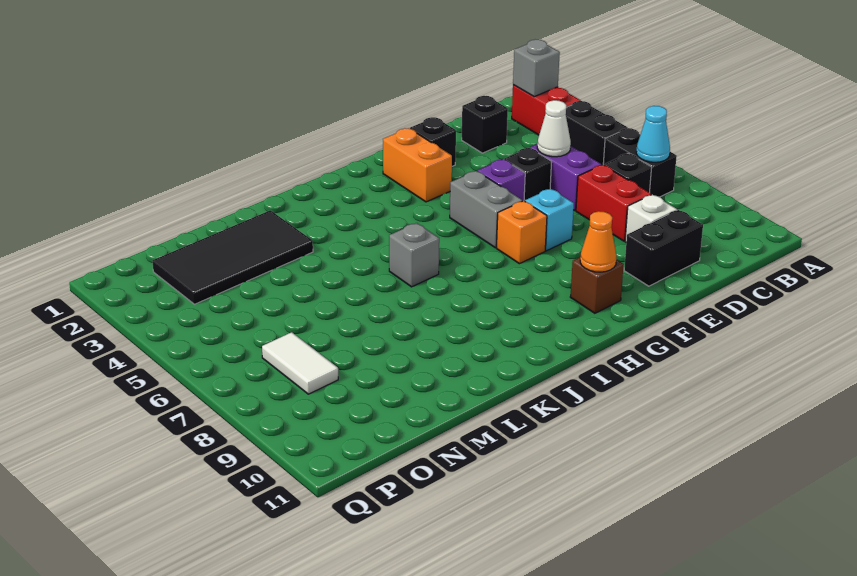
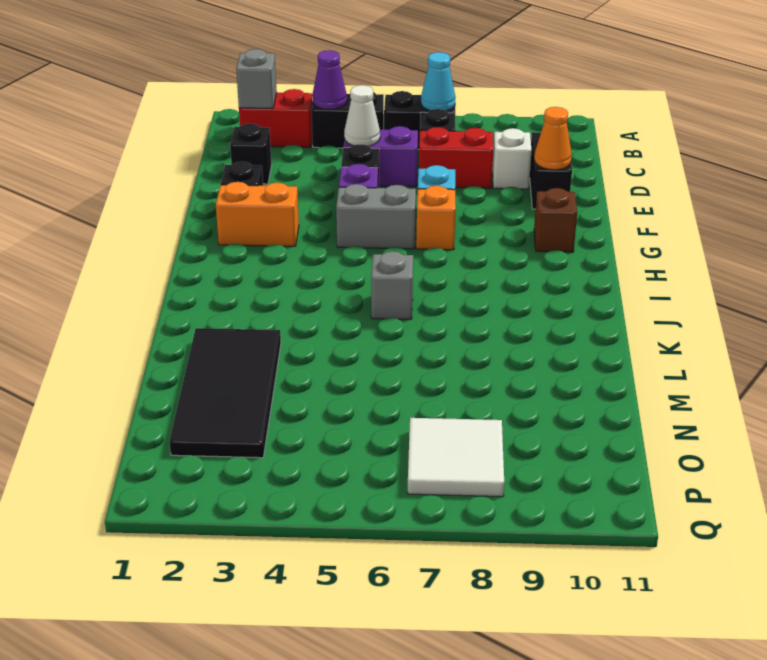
none -> purple 1x1 cone [312,50,347,110]
orange 1x1 cone [580,211,616,272] -> orange 1x1 cone moved to [534,107,572,170]
white 1x2 tile [262,332,338,394] -> white 2x2 tile [408,418,504,497]

